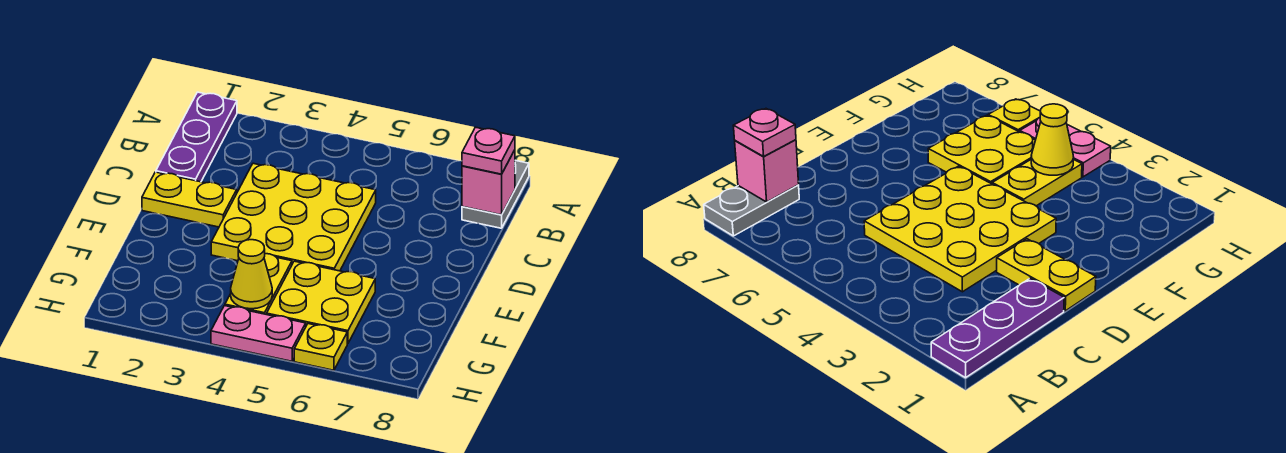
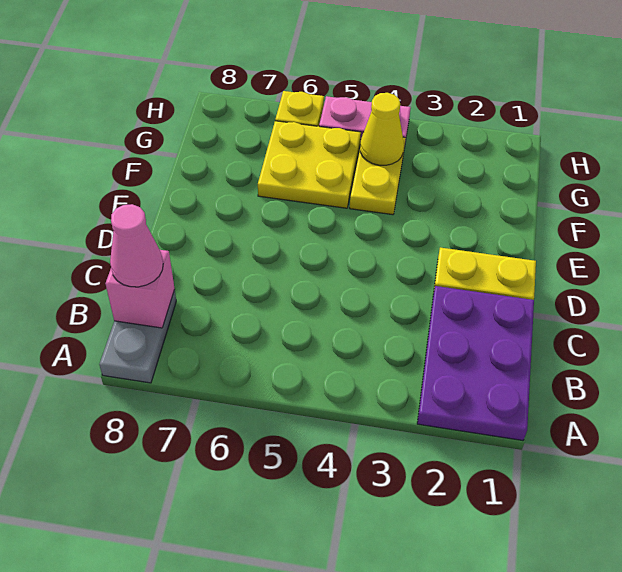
purple 1x3 plate [156,92,237,182] -> purple 2x3 plate [417,286,534,441]
pink 1x1 plate [462,127,515,174] -> pink 1x1 cone [110,204,163,287]
yellow 3x3 plate [211,163,376,271] -> none

